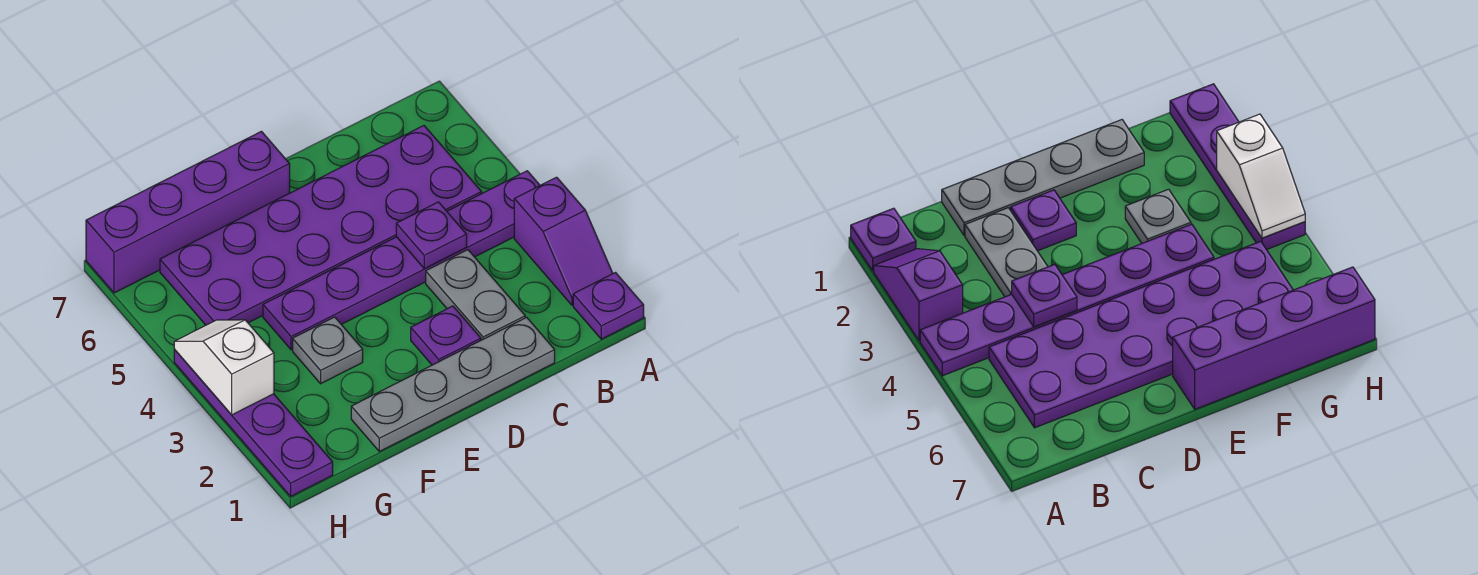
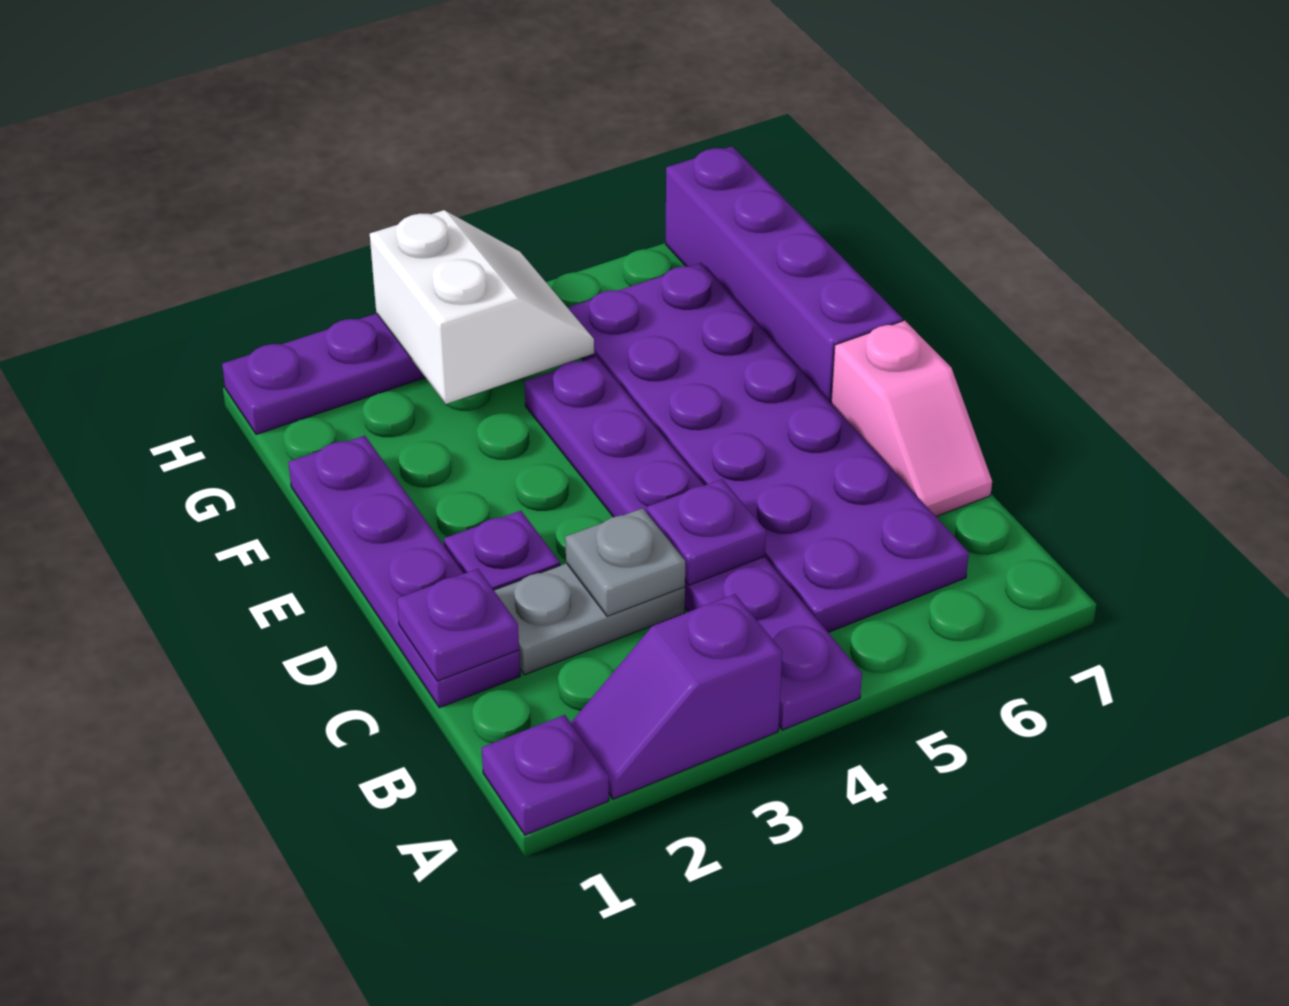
grey 1x4 plate [351,317,555,451] -> purple 1x4 plate [288,436,520,708]
none -> purple 1x1 plate [397,569,519,681]
none -> pink 1x2 slope [831,321,992,516]
grey 1x1 plate [293,317,363,384] -> grey 1x1 plate moved to [565,508,685,616]
white 1x2 slope [174,320,274,415] -> white 2x2 slope [370,210,594,404]

